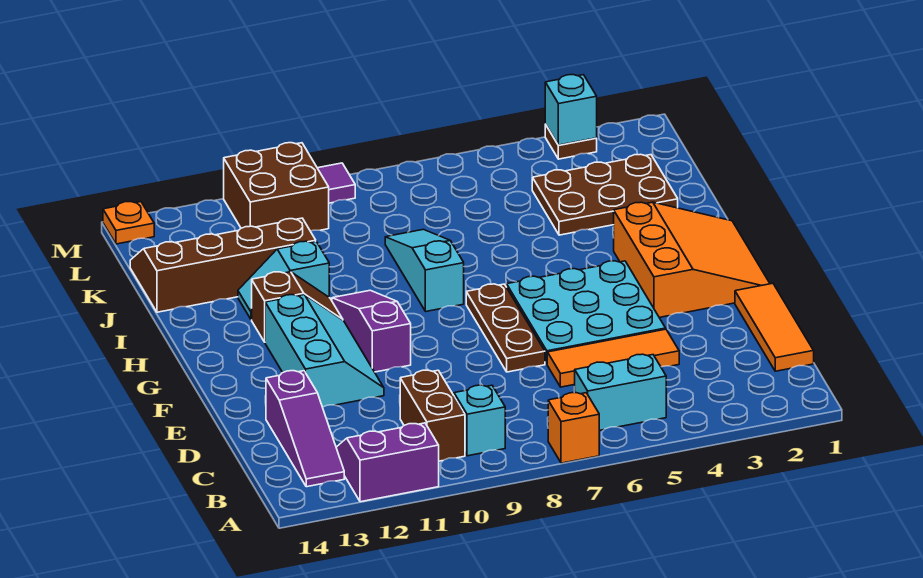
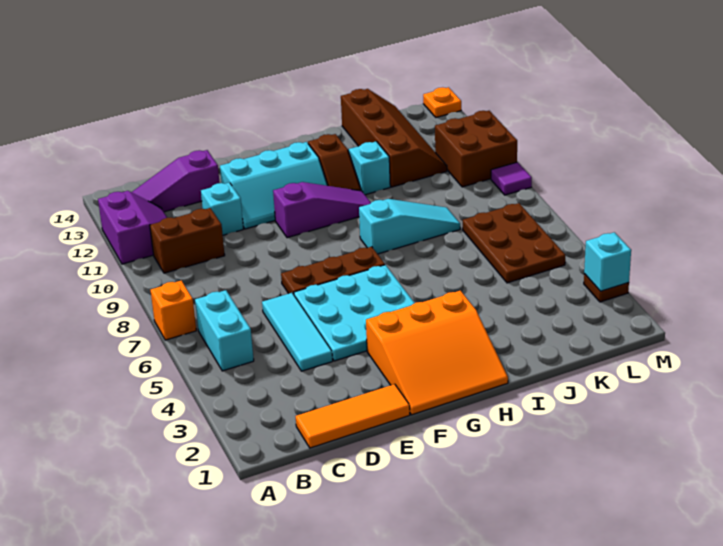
cyan 1x1 brick [454,385,505,456] -> cyan 1x1 brick moved to [201,182,243,235]
orange 1x3 tile [547,329,679,387] -> cyan 1x3 tile [262,293,333,371]
brown 2x3 plate [532,154,678,235] -> brown 2x3 plate moved to [463,203,565,283]

